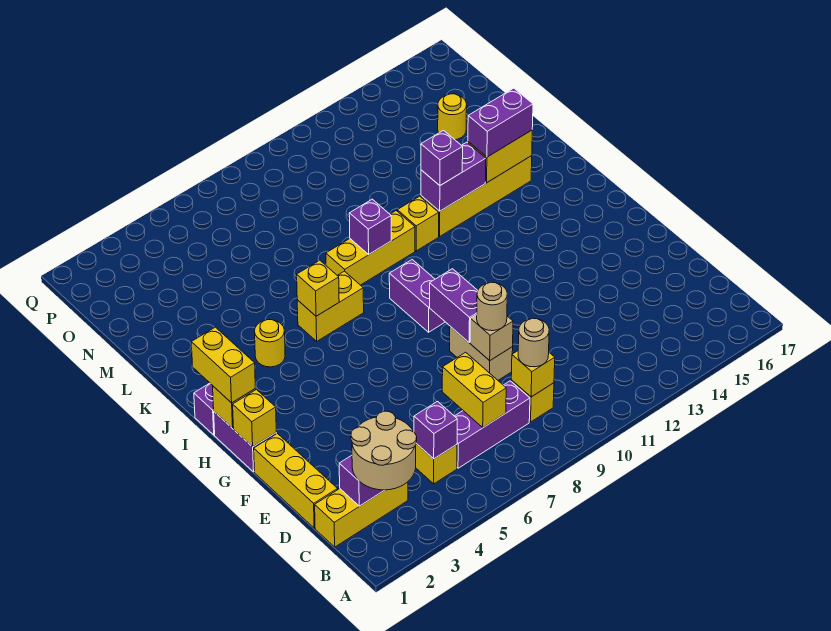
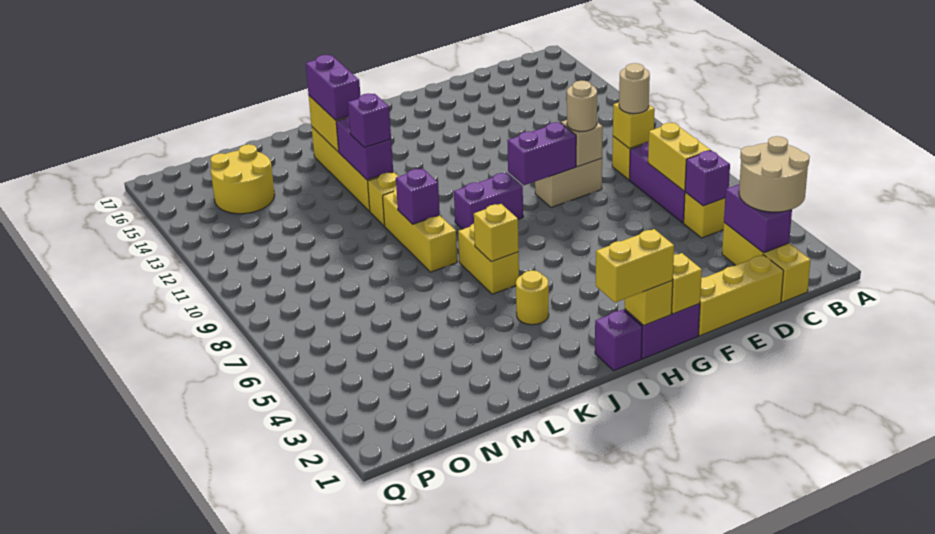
yellow 1x2 brick [442,352,506,427] -> yellow 1x2 brick turned to [648,123,711,191]
yellow 1x1 round brick [438,94,467,140] -> yellow 2x2 round brick [210,144,275,214]

